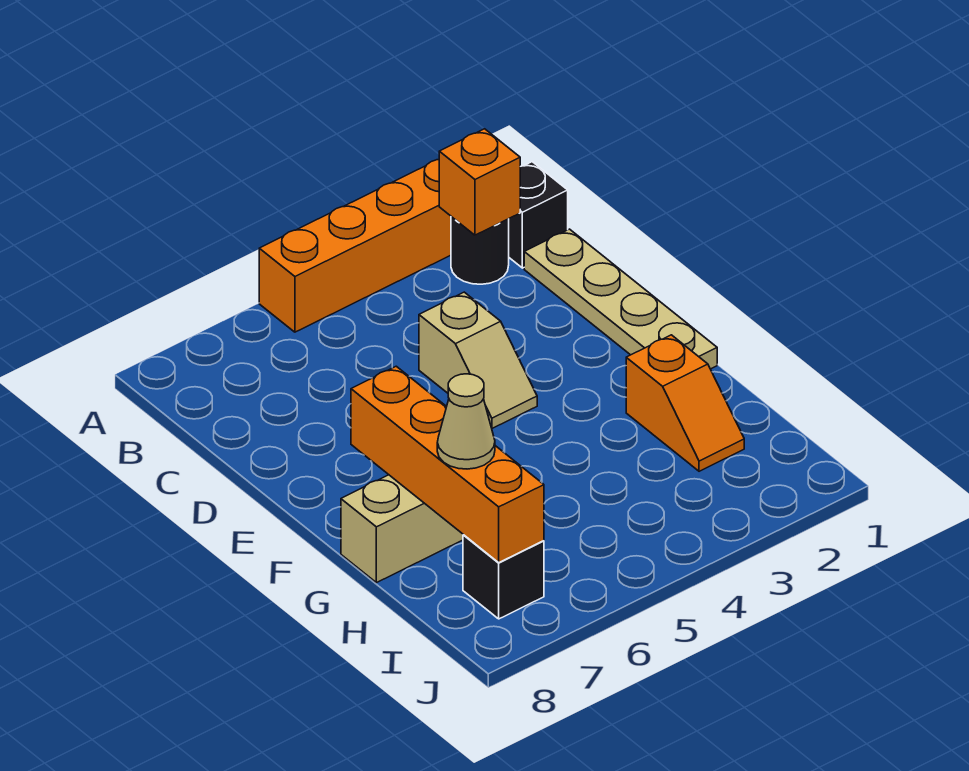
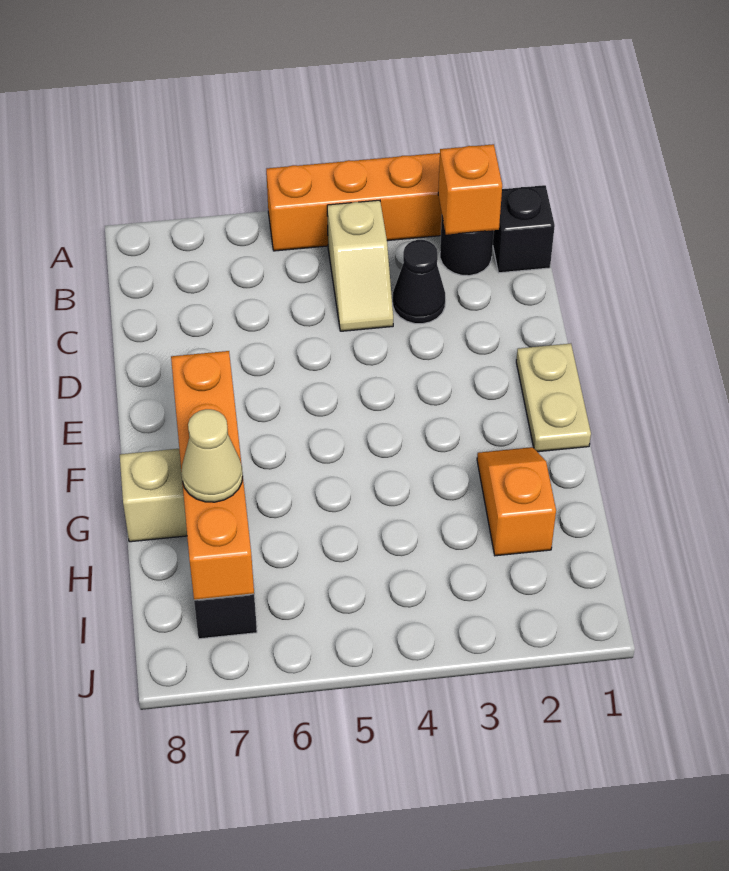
tan 1x4 plate [524,229,717,369] -> tan 1x2 plate [516,343,591,452]
none -> black 1x1 cone [393,240,445,324]
tan 1x2 slope [419,292,537,428] -> tan 1x2 slope moved to [327,200,393,331]
orange 1x2 slope [626,335,744,471] -> orange 1x2 slope turned to [477,447,556,556]

